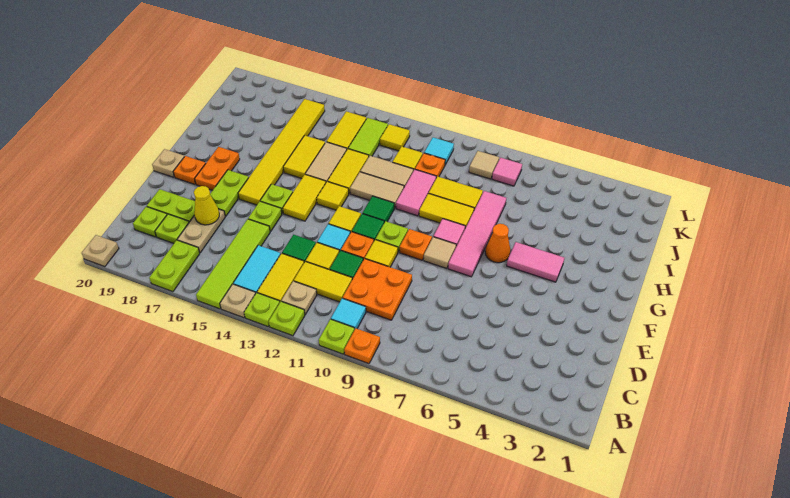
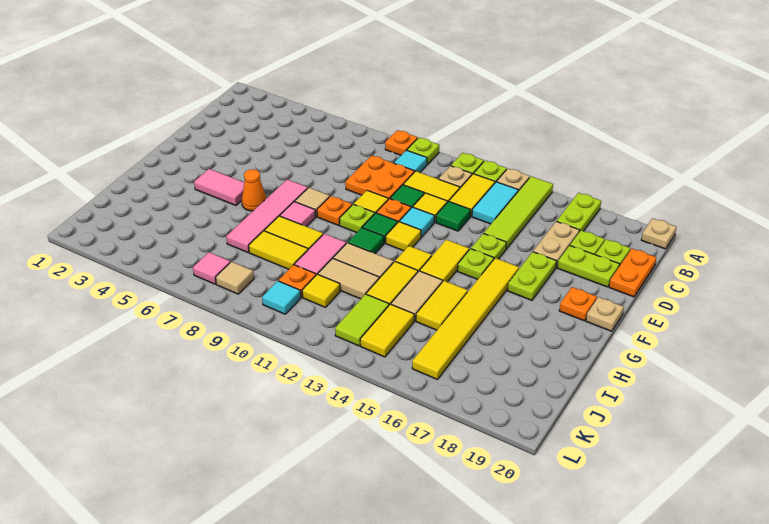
yellow 1x1 cone [194,186,219,225] -> none
orange 1x2 plate [195,147,240,190] -> orange 1x2 plate moved to [609,249,656,297]
yellow 1x1 tile [380,124,410,151] -> none

